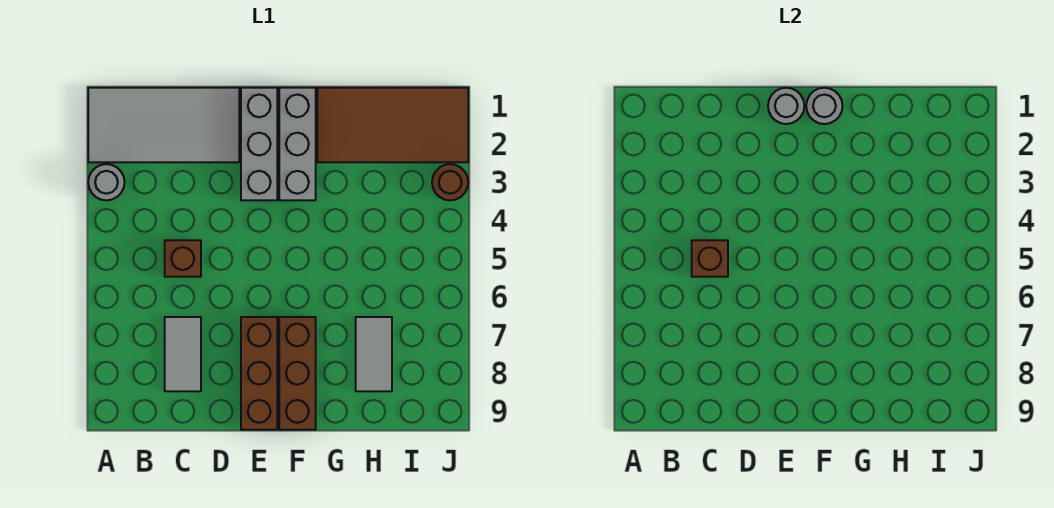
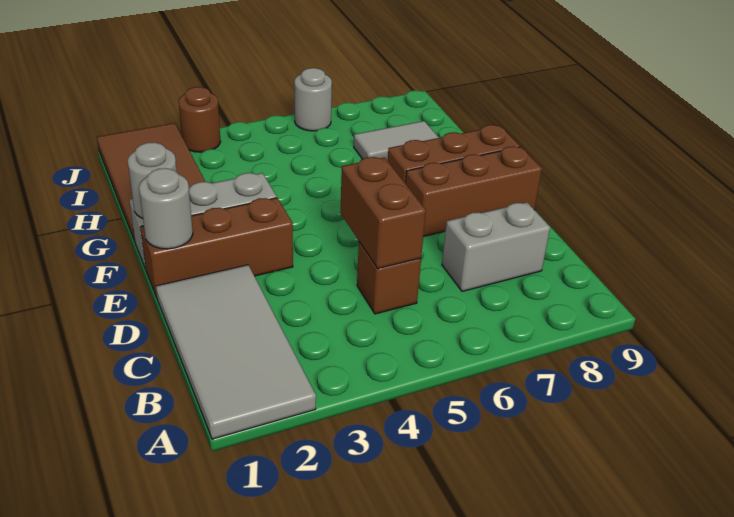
grey 1x1 round brick [88,164,125,200] -> grey 1x1 round brick moved to [294,68,332,131]
brown 1x1 brick [692,240,728,277] -> brown 1x2 brick [340,157,426,268]
grey 1x2 tile [165,317,201,391] -> grey 1x2 brick [442,203,550,291]
grey 1x3 brick [241,88,277,200] -> brown 1x3 brick [140,198,293,298]

